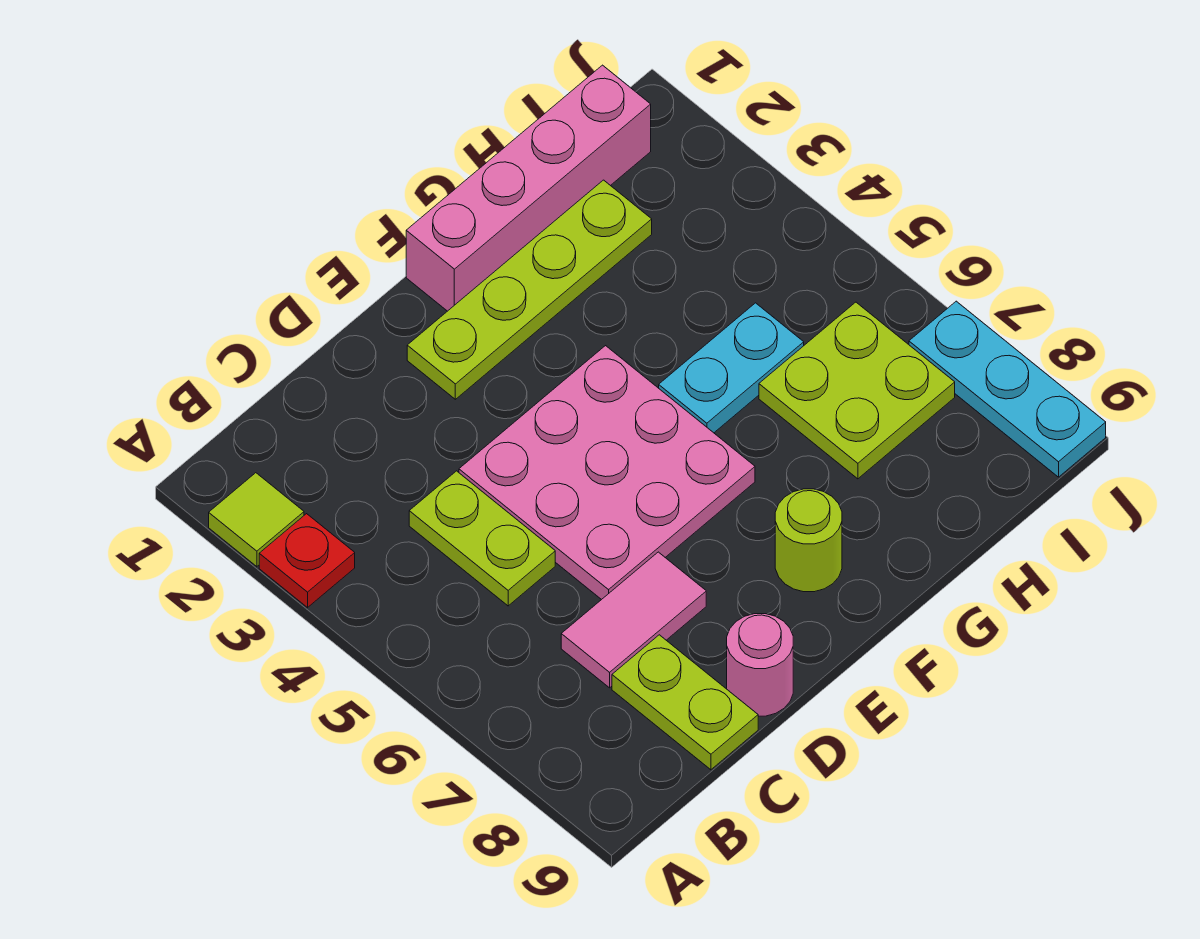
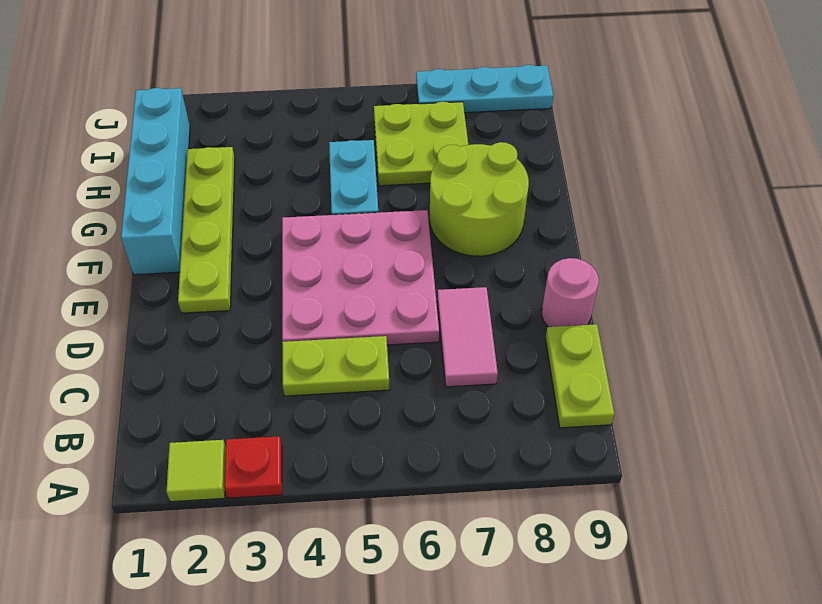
lime 1x2 plate [612,635,758,770] -> lime 1x2 plate turned to [545,324,614,428]
pink 1x4 brick [406,65,651,311] -> cyan 1x4 brick [121,88,190,275]
lime 1x1 round brick [775,489,842,592] -> lime 2x2 round brick [430,142,529,256]

